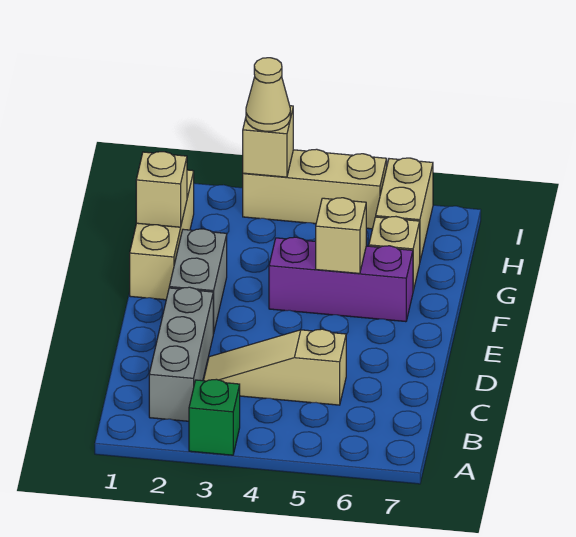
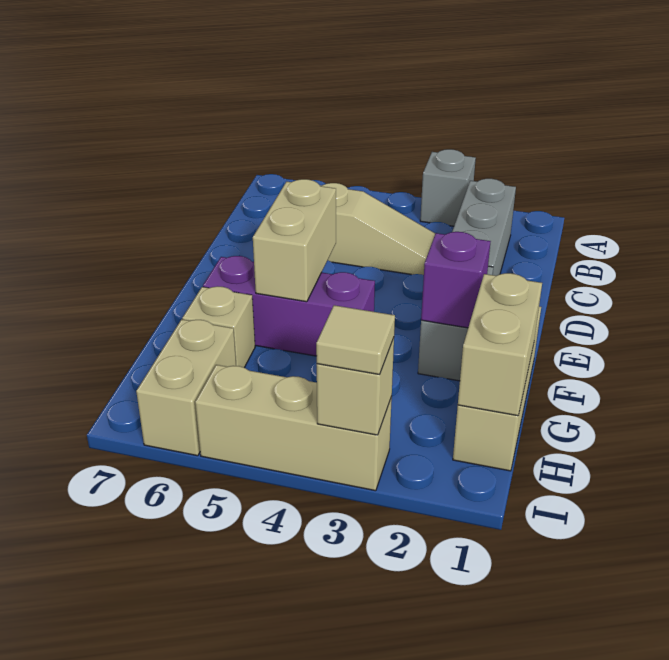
green 1x1 brick [189,379,240,455] -> grey 1x1 brick [420,149,476,226]
none -> purple 1x1 brick [421,232,491,328]
tan 1x1 brick [316,198,366,274] -> tan 1x2 brick [253,179,336,302]
tan 1x1 brick [136,152,187,227] -> tan 1x2 brick [458,273,542,416]
tan 1x1 cone [246,58,290,131] -> tan 1x1 tile [316,305,395,375]

